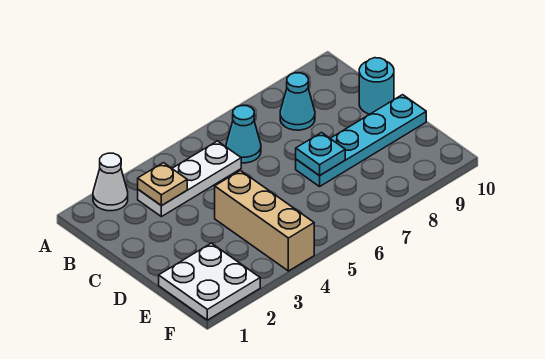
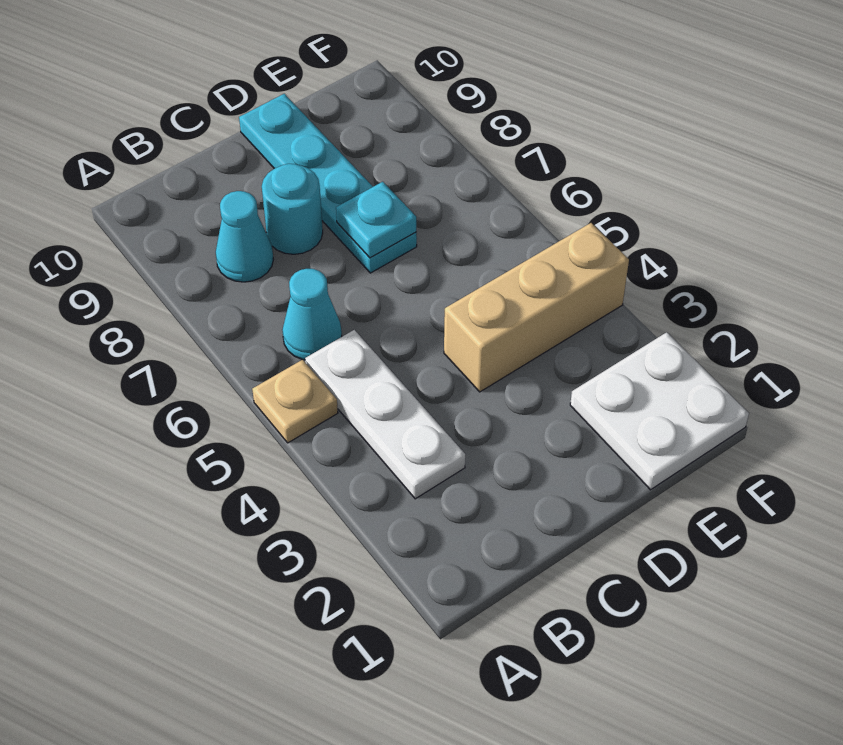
white 1x1 cone [93,153,128,211] -> none
tan 1x1 plate [138,163,187,206] -> tan 1x1 plate moved to [252,360,338,443]
cyan 1x1 round brick [359,58,394,114] -> cyan 1x1 round brick moved to [262,164,323,254]

